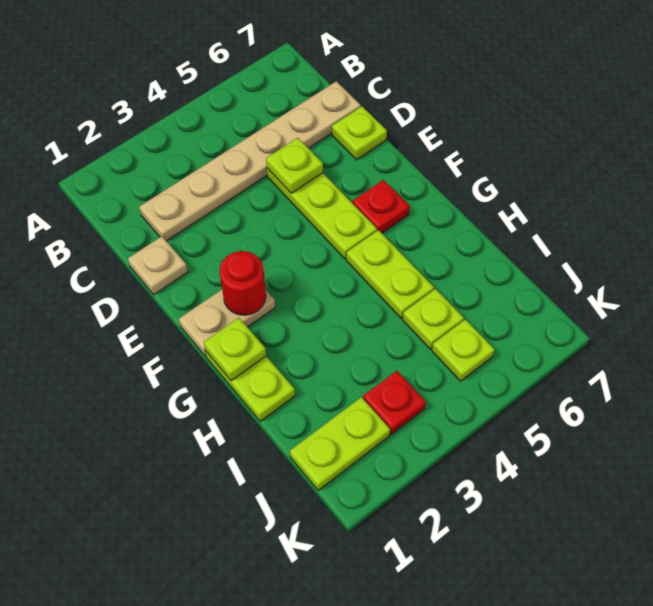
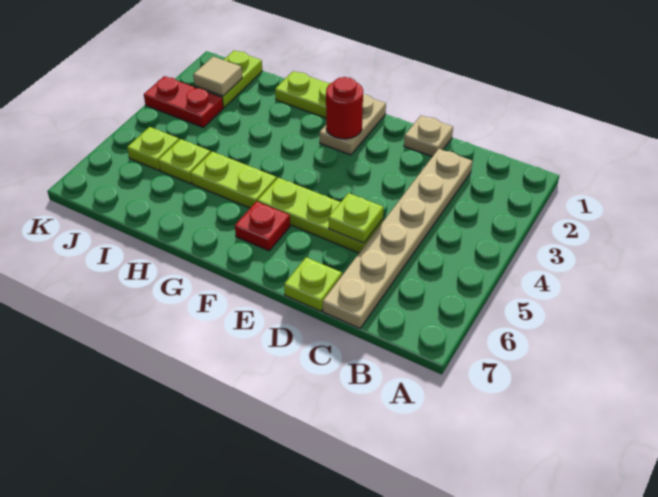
lime 1x1 plate [204,318,266,381] -> none
none -> tan 1x1 tile [193,57,242,96]
red 1x1 plate [363,371,426,434] -> red 1x2 plate [144,76,223,127]

